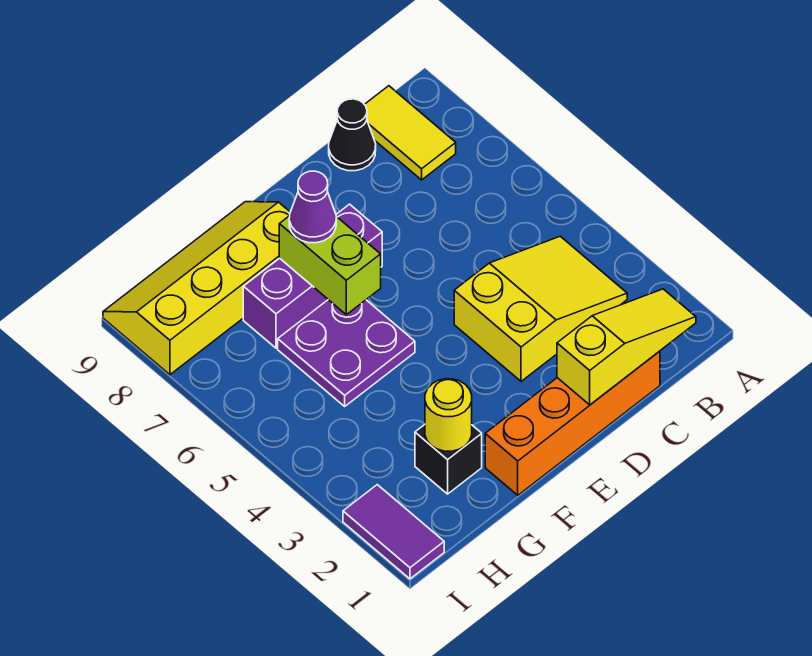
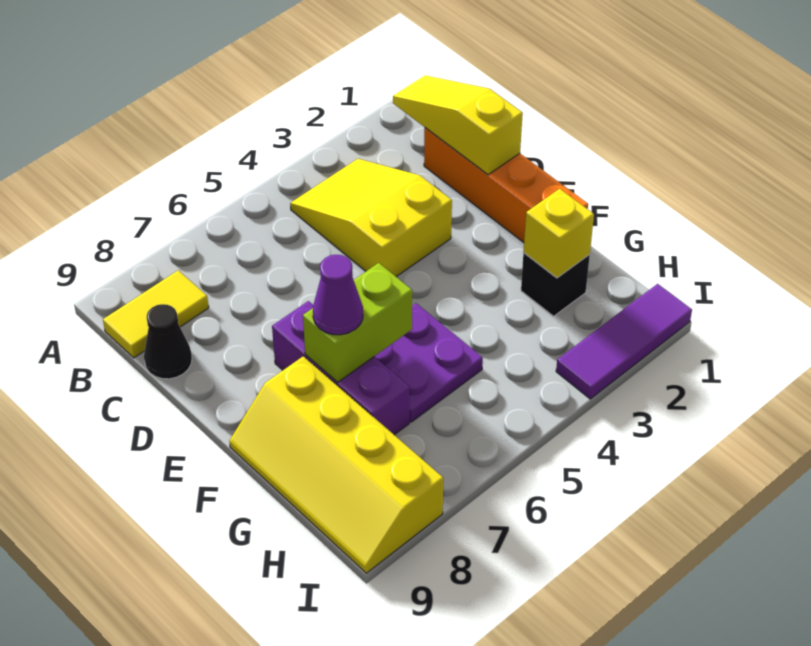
yellow 1x1 round brick [425,379,472,451] -> yellow 1x1 brick [524,189,594,278]
purple 1x2 tile [343,485,444,579] -> purple 1x3 tile [556,284,692,399]

